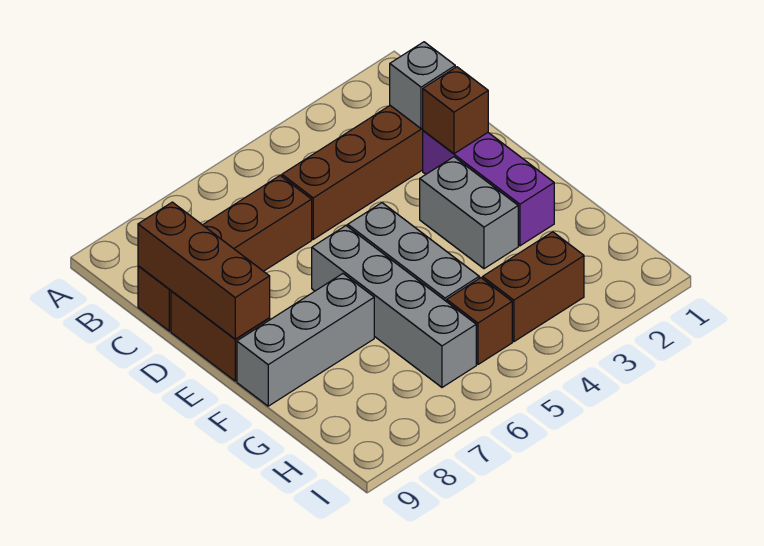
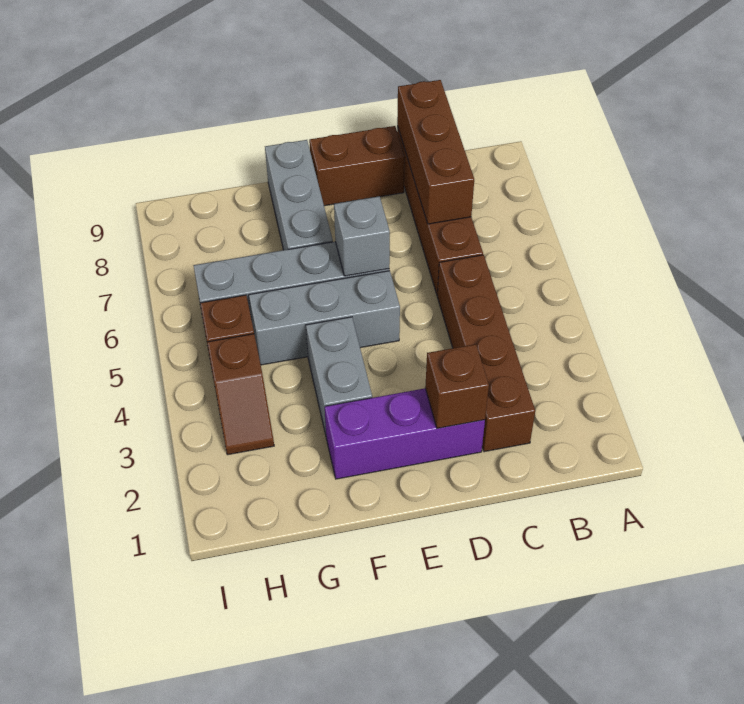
grey 1x1 brick [390,42,455,129] -> grey 1x1 brick moved to [334,196,390,276]
brown 1x3 brick [138,202,270,339] -> brown 1x3 brick turned to [397,80,474,224]
grey 1x2 brick [420,157,518,269] -> grey 1x2 brick turned to [306,317,372,434]
brown 1x2 brick [483,232,584,342] -> brown 1x2 slope [207,334,274,455]

